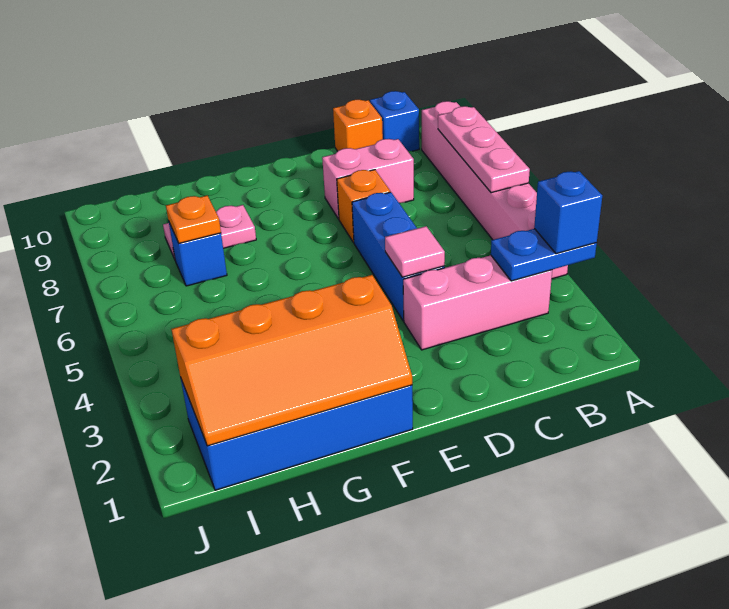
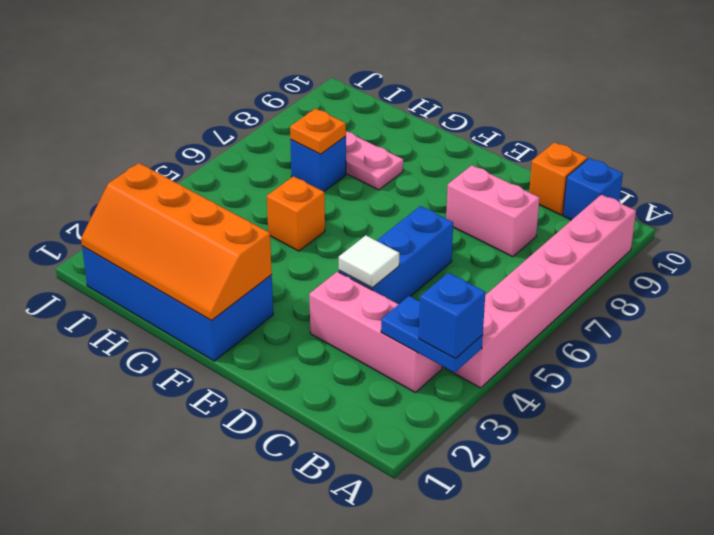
pink 1x3 plate [438,106,530,193] -> none
pink 1x1 tile [385,226,445,277] -> white 1x1 tile [339,235,399,288]
orange 1x1 brick [337,170,390,242] -> orange 1x1 brick moved to [267,176,325,251]

